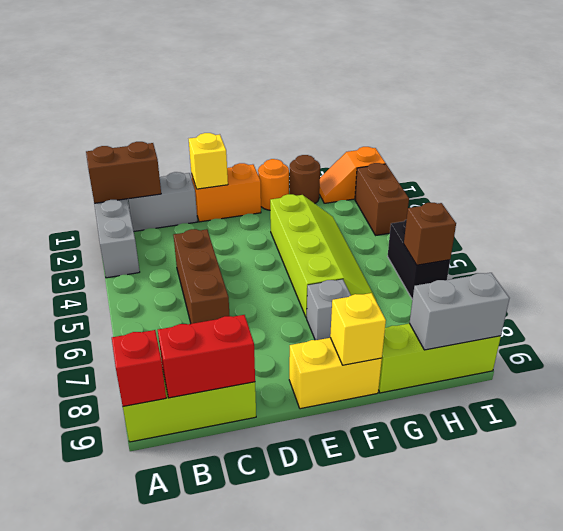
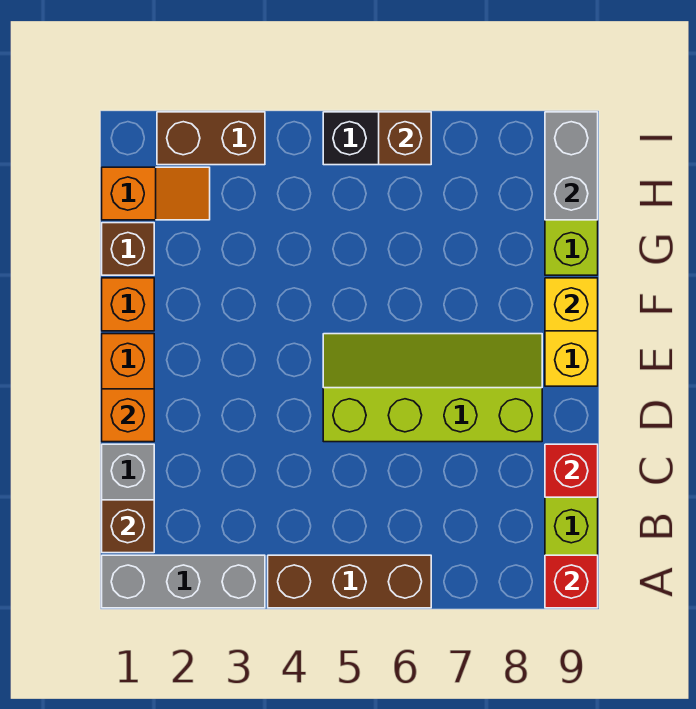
brown 1x2 brick [86,142,161,203] -> brown 1x1 brick [102,500,154,553]
red 1x2 brick [158,315,255,398] -> red 1x1 brick [545,444,598,497]
brown 1x3 brick [174,229,230,324] -> brown 1x3 brick moved to [268,555,431,608]
yellow 1x1 brick [189,133,228,189] -> orange 1x1 brick [102,389,154,442]
orange 1x1 round brick [258,159,289,210] -> orange 1x1 brick [102,278,154,331]
lime 2x4 slope [270,194,376,318] -> lime 2x4 slope moved to [323,334,542,442]
grey 1x1 brick [307,279,351,340] -> none
brown 1x1 round brick [289,155,320,203] -> brown 1x1 brick [102,223,154,275]
orange 1x2 slope [319,147,386,203] -> orange 1x2 slope turned to [102,167,210,220]

